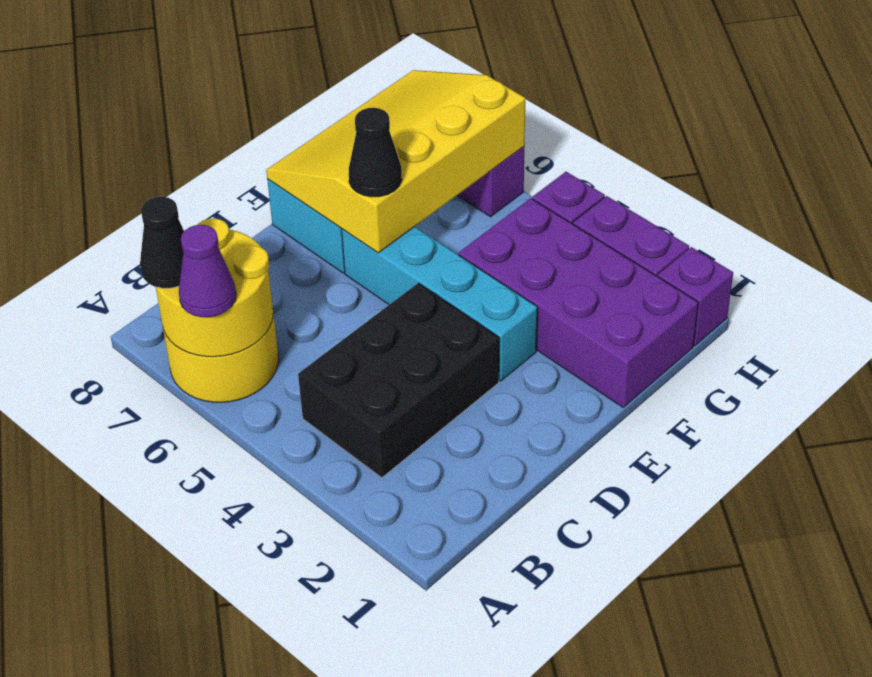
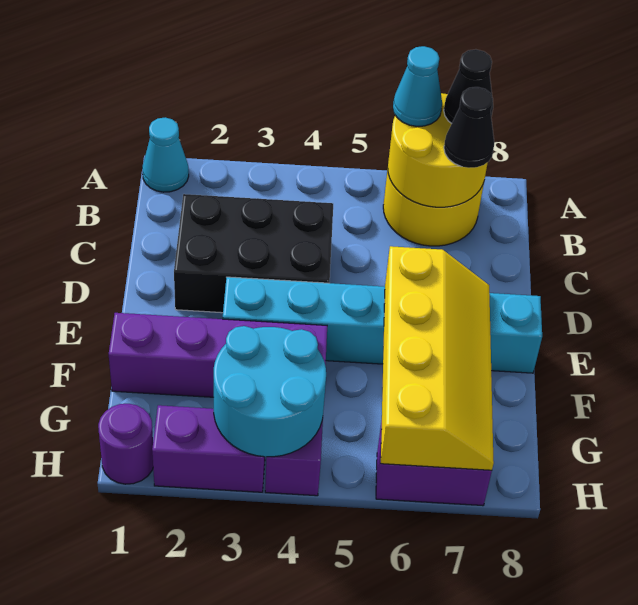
none -> cyan 1x1 cone [142,117,189,192]
purple 1x1 cone [179,225,236,317] -> cyan 1x1 cone [393,46,442,126]
black 2x3 brick [298,283,499,478] -> black 2x3 brick turned to [174,194,333,313]
yellow 3x4 slope [266,70,525,253] -> yellow 2x4 slope [381,246,494,470]
black 1x1 cone [349,108,402,197] -> black 1x1 cone moved to [444,87,494,168]
purple 2x4 brick [458,198,698,407] -> purple 1x4 brick [109,313,327,397]
none -> cyan 2x2 round brick [214,326,326,457]
purple 1x1 brick [658,247,733,346] -> purple 1x1 round brick [98,404,153,484]

